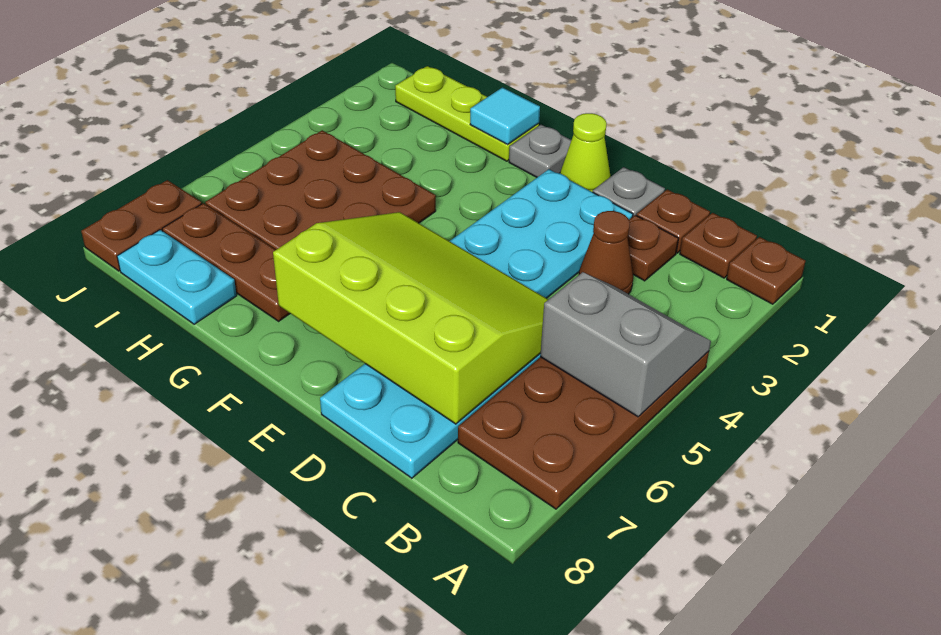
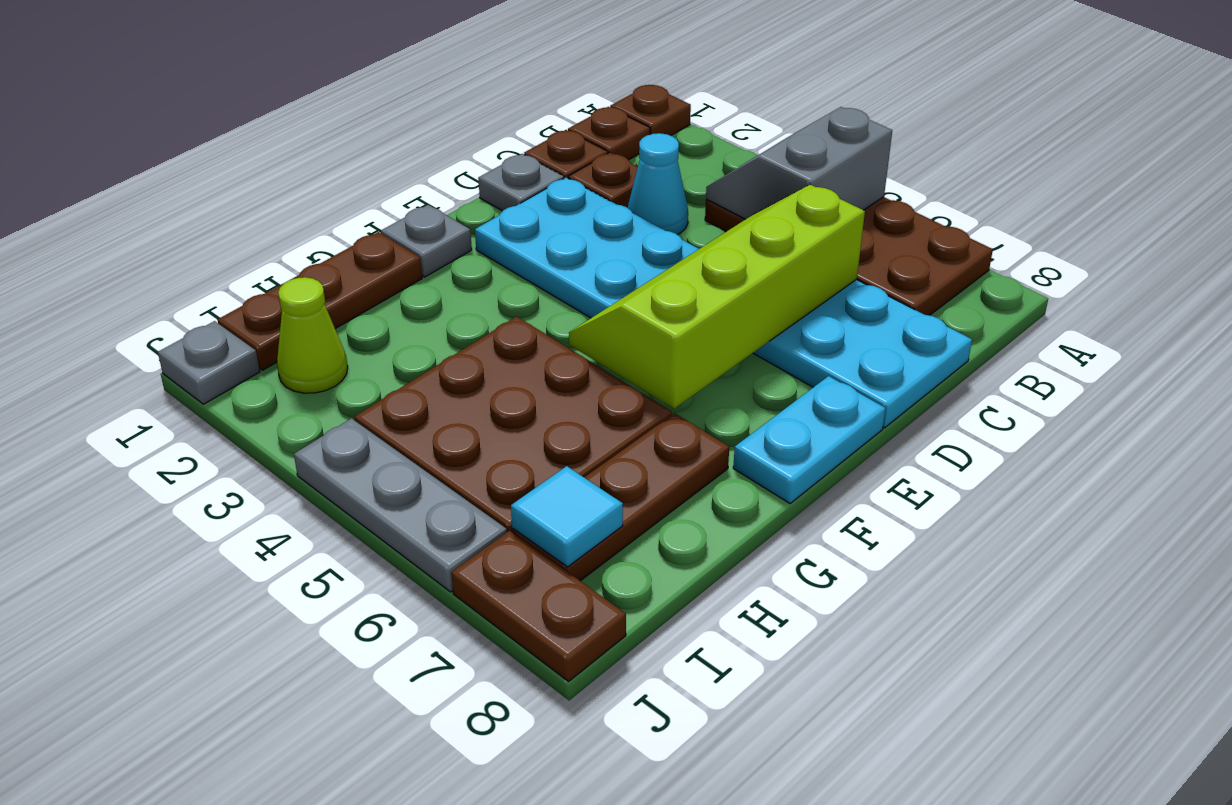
brown 1x1 cone [579,211,633,294] -> cyan 1x1 cone [627,133,688,235]
lime 3x4 slope [273,212,548,424] -> lime 2x4 slope [569,184,865,409]
lime 1x1 cone [560,113,611,192] -> lime 1x1 cone moved to [277,277,348,393]
lime 1x3 plate [395,66,539,161] -> brown 1x3 plate [218,232,422,370]
cyan 1x1 tile [470,88,540,144] -> cyan 1x1 tile moved to [511,466,623,567]
cyan 1x2 plate [117,230,237,324] -> cyan 1x2 plate moved to [733,376,886,503]
none -> grey 1x1 plate [158,321,260,404]
none -> grey 1x3 plate [294,418,507,592]

